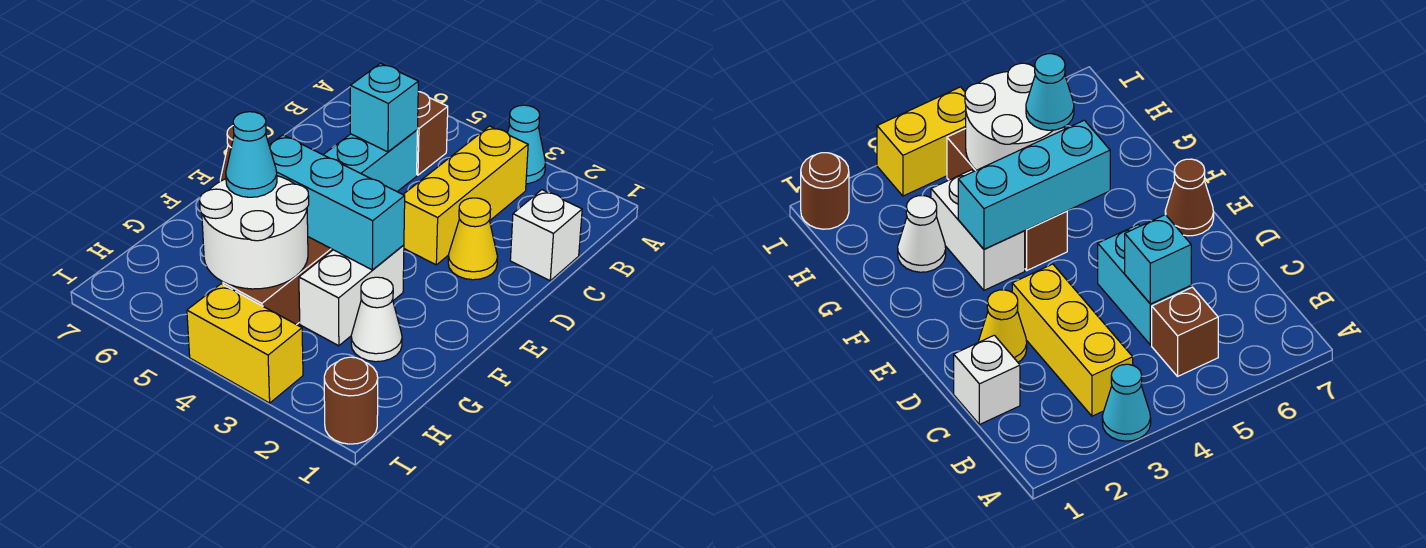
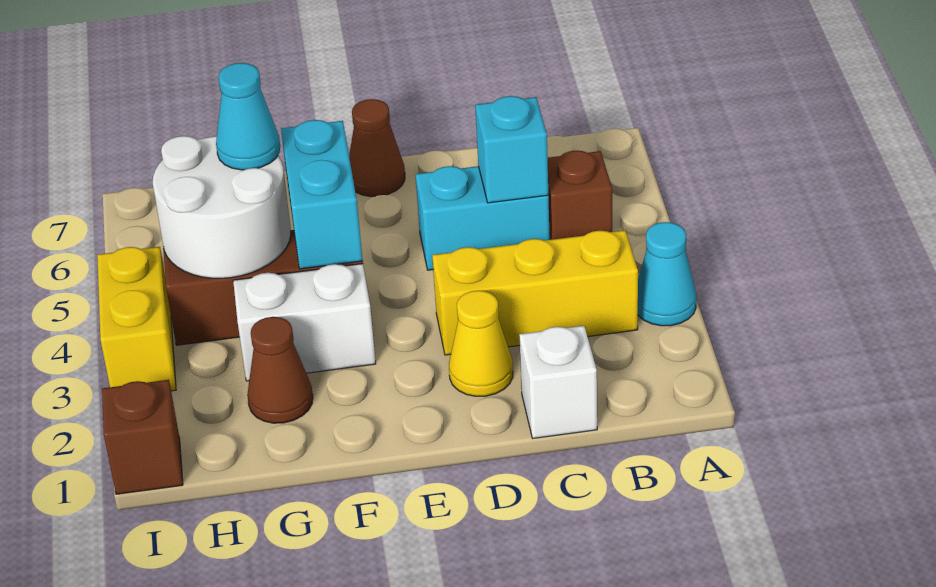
cyan 1x3 brick [269,135,405,270] -> cyan 1x2 brick [281,120,363,269]
white 1x1 cone [351,277,402,362] -> brown 1x1 cone [247,317,313,423]
brown 1x1 round brick [324,357,378,444] -> brown 1x1 brick [102,380,183,494]

